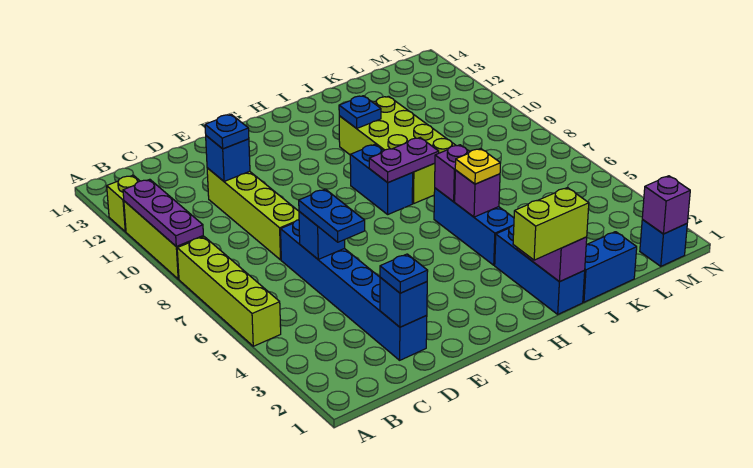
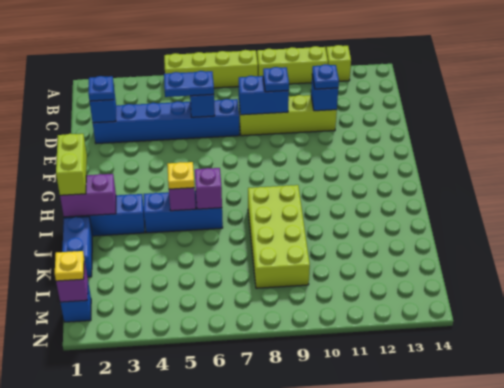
purple 1x3 plate [123,179,203,247] -> none
blue 1x2 brick [350,145,413,214] -> blue 1x2 brick moved to [239,76,289,115]
purple 1x2 plate [369,138,439,182] -> none
lime 2x4 brick [339,96,456,203] -> lime 2x4 brick turned to [248,185,310,288]
blue 1x1 plate [339,96,381,128] -> blue 1x1 plate moved to [263,67,289,92]
none -> yellow 1x1 plate [55,251,84,281]

